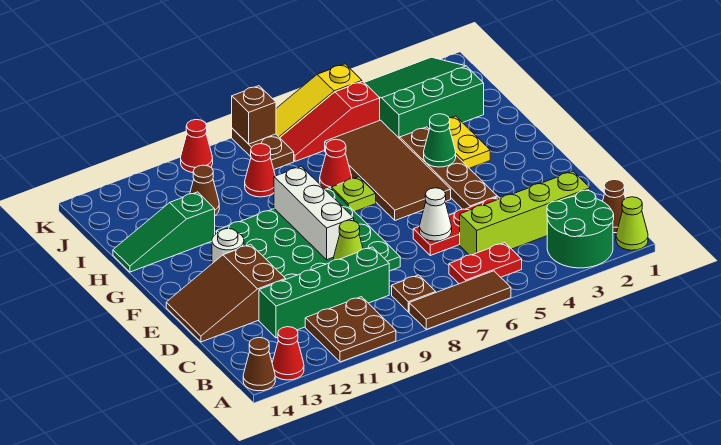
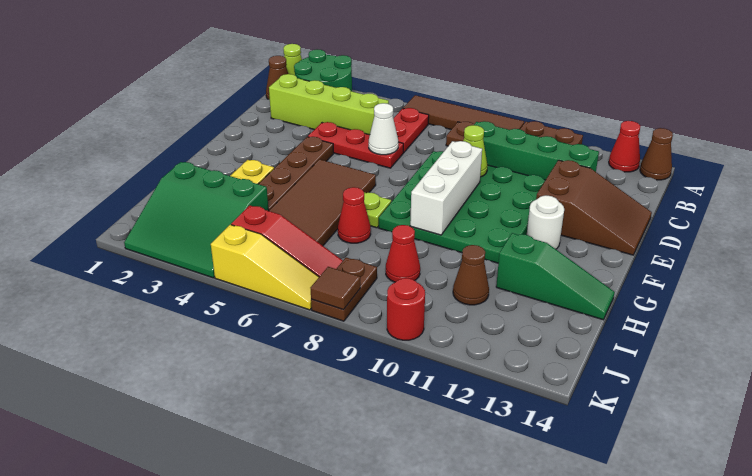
brown 1x3 tile [409,271,511,329] -> brown 1x4 tile [403,95,524,130]
red 1x2 plate [449,243,522,284] -> red 1x2 plate turned to [393,108,429,153]
green 1x1 cone [424,114,456,167] -> none
brown 1x1 brick [232,86,276,144] -> brown 1x1 tile [311,267,360,310]
red 1x1 cone [181,120,213,172] -> red 1x1 round brick [387,278,425,340]

